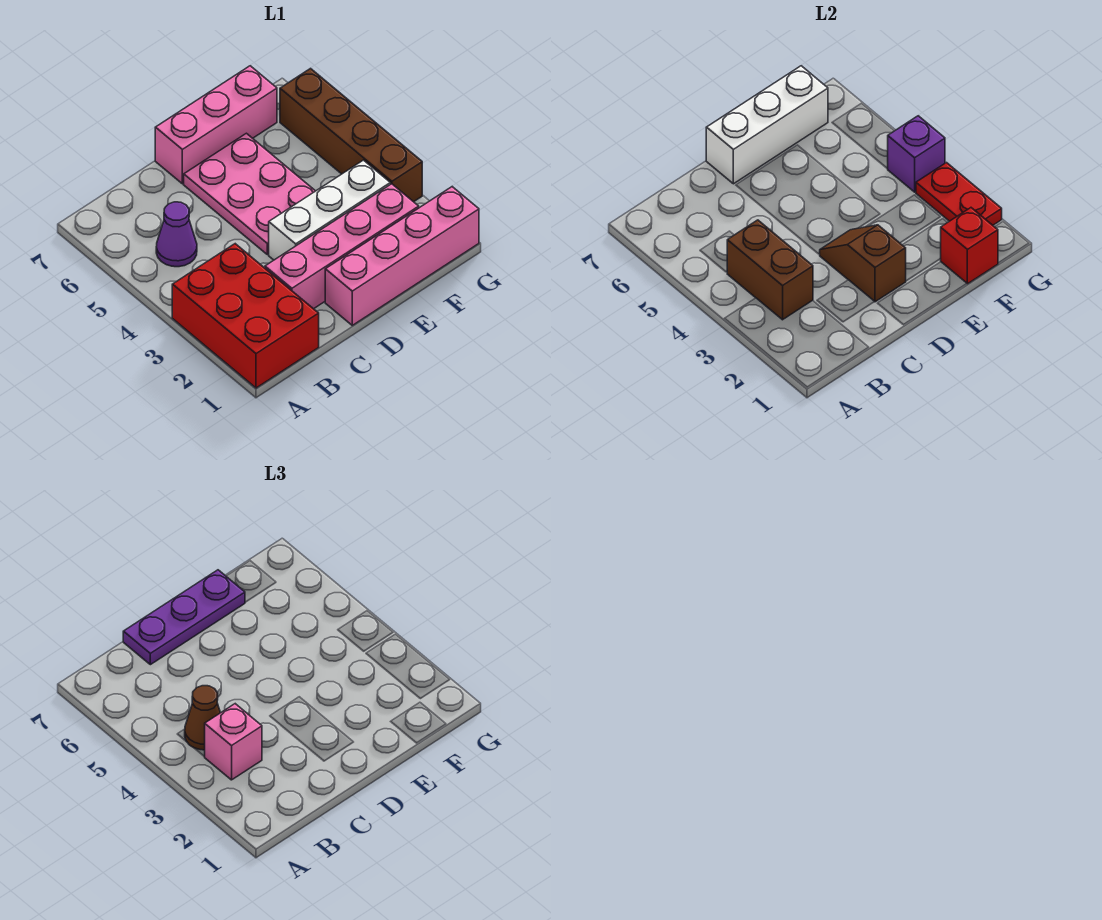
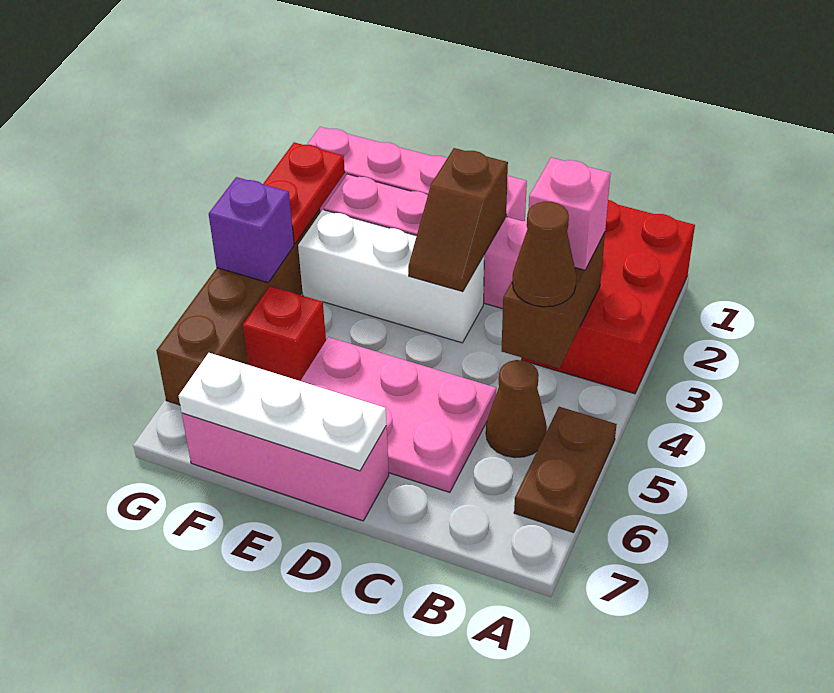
none -> brown 1x2 plate [514,407,617,533]
purple 1x1 cone [156,202,197,267] -> brown 1x1 cone [486,360,547,458]
purple 1x3 plate [123,570,245,665] -> none
pink 2x3 plate [184,133,315,255] -> pink 2x3 plate turned to [301,337,496,492]
white 1x3 brick [706,66,828,184] -> white 1x3 plate [179,353,387,471]
red 1x1 brick [941,208,998,284] -> red 1x1 brick moved to [243,286,326,381]

